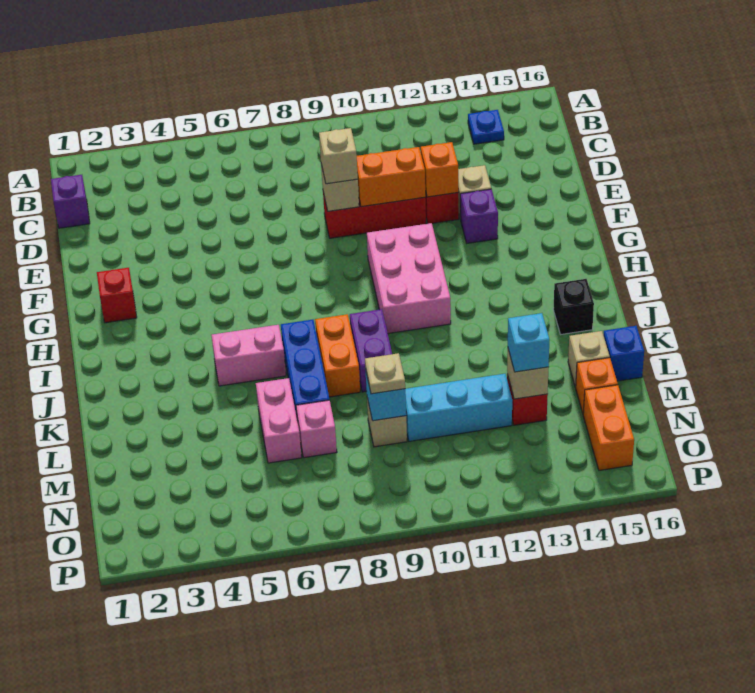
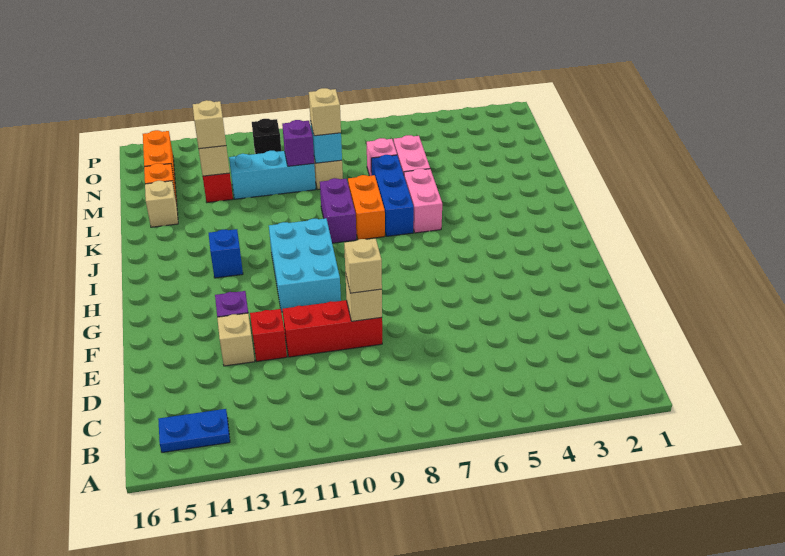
blue 1x1 plate [468,110,504,144] -> blue 1x2 plate [158,409,230,453]
purple 1x1 brick [51,175,90,228] -> purple 1x1 brick moved to [282,120,314,166]
orange 1x2 brick [357,147,425,207] -> none
orange 1x1 brick [421,142,458,197] -> none
red 1x1 brick [97,268,137,323] -> none
pink 2x3 brick [367,223,451,333] -> cyan 2x3 brick [269,218,341,312]
pink 1x2 brick [211,325,286,386] -> pink 1x2 brick turned to [404,169,442,233]
black 1x1 brick [553,279,594,334] -> black 1x1 brick moved to [252,119,281,154]
blue 1x1 brick [603,326,644,381] -> blue 1x1 brick moved to [209,229,243,278]
tan 1x1 plate [365,353,405,394] -> tan 1x1 brick [309,88,341,136]
cyan 1x1 brick [508,313,549,372] -> tan 1x1 brick [193,100,226,149]

